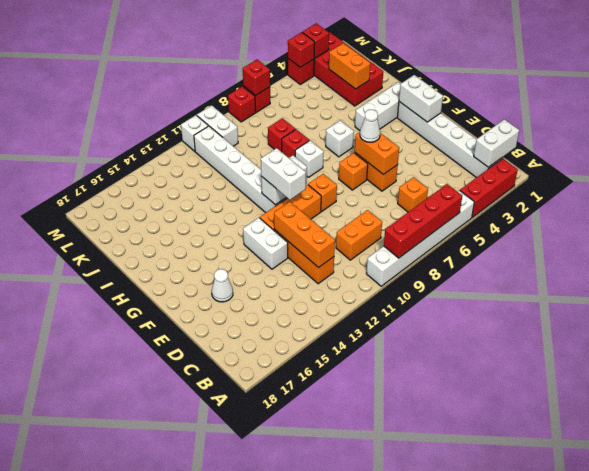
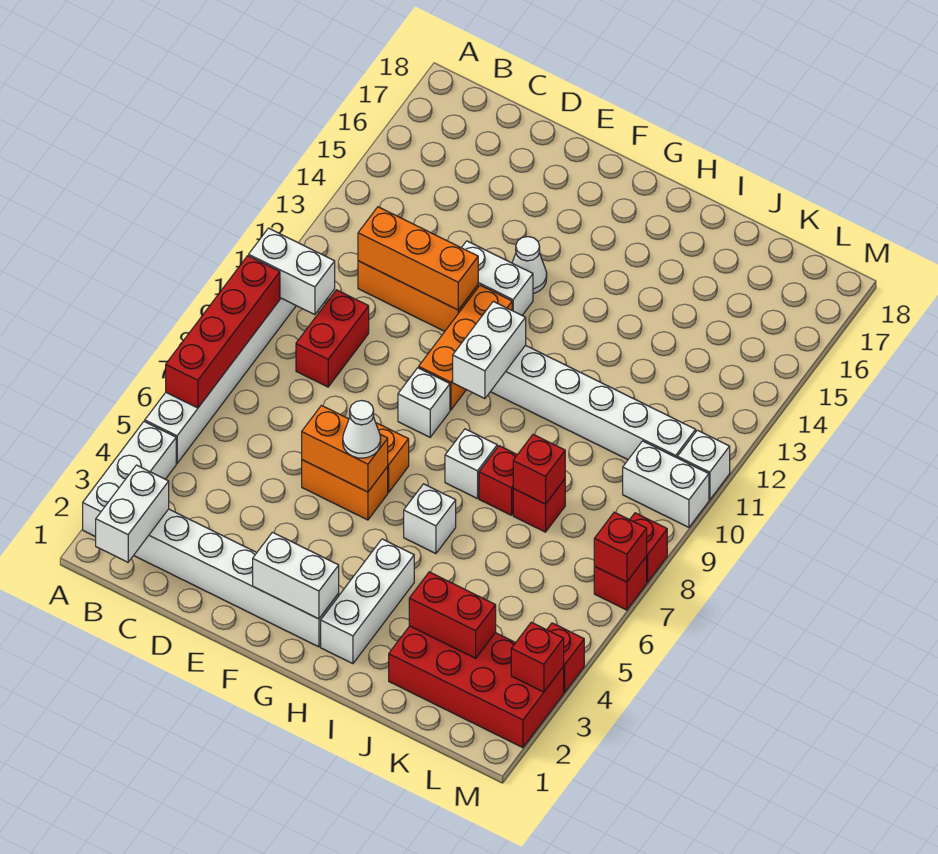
red 1x3 brick [460,158,518,217] -> white 1x3 brick [83,421,176,537]
orange 1x1 brick [398,177,428,212] -> none
orange 1x2 brick [336,210,382,260] -> red 1x2 brick [296,290,369,387]
white 1x1 cone [212,269,233,302] -> white 1x1 cone moved to [512,237,547,293]
orange 1x1 brick [308,174,337,211] -> white 1x1 brick [398,368,450,437]
white 1x2 brick [261,148,306,200] -> white 1x2 brick moved to [249,228,335,315]
orange 1x2 brick [329,43,370,89] -> red 1x2 brick [409,572,496,658]
red 1x1 brick [288,32,315,68] -> red 1x1 brick moved to [513,434,565,504]

